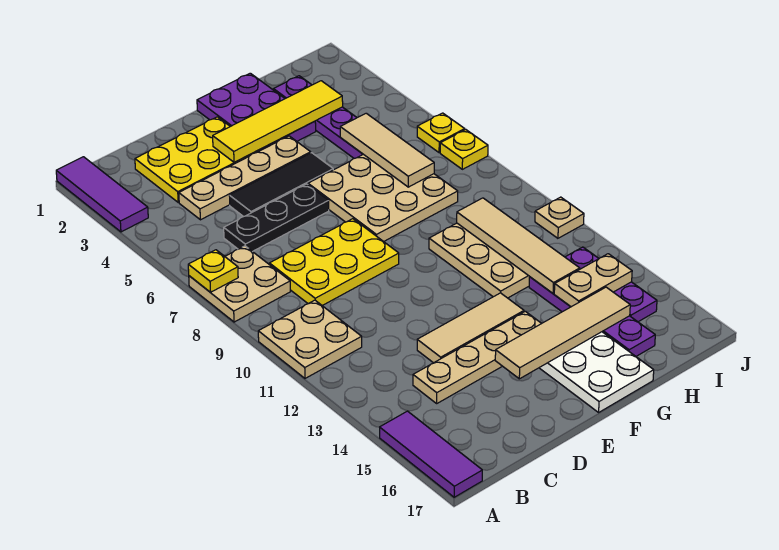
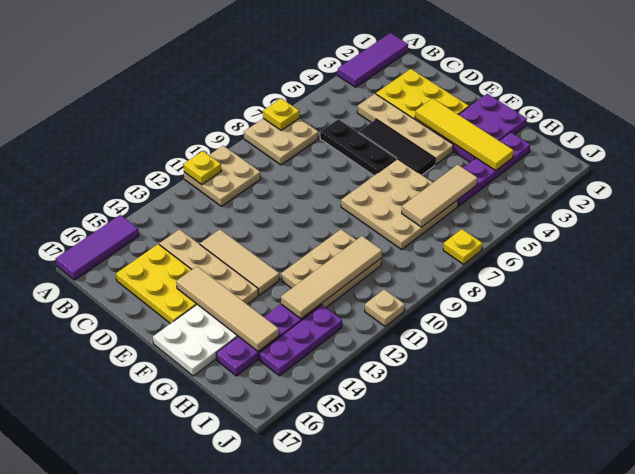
yellow 2x3 plate [269,219,399,306] -> yellow 2x3 plate moved to [116,244,197,324]
tan 1x2 plate [554,254,632,307] -> none
yellow 1x1 plate [417,113,465,153] -> yellow 1x1 plate moved to [183,151,221,185]

